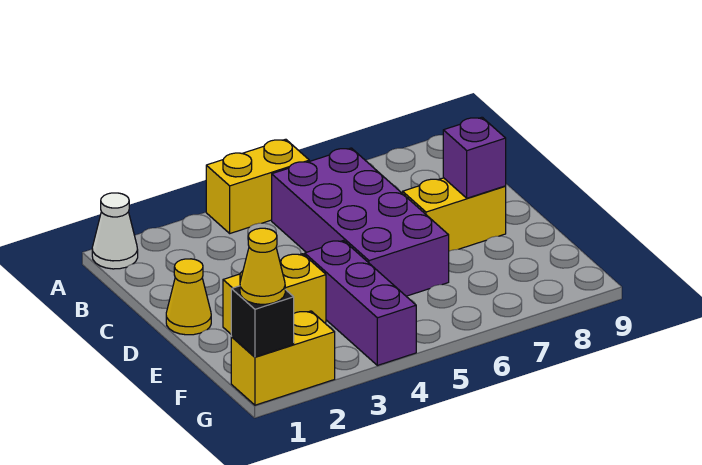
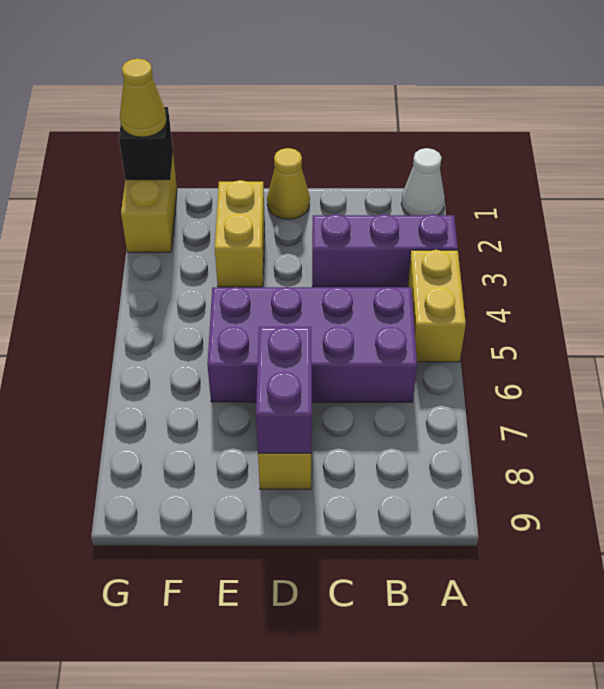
purple 1x1 brick [443,117,506,198] -> purple 1x2 brick [256,327,312,453]
purple 1x3 brick [305,241,416,365] -> purple 1x3 brick moved to [312,214,458,287]

